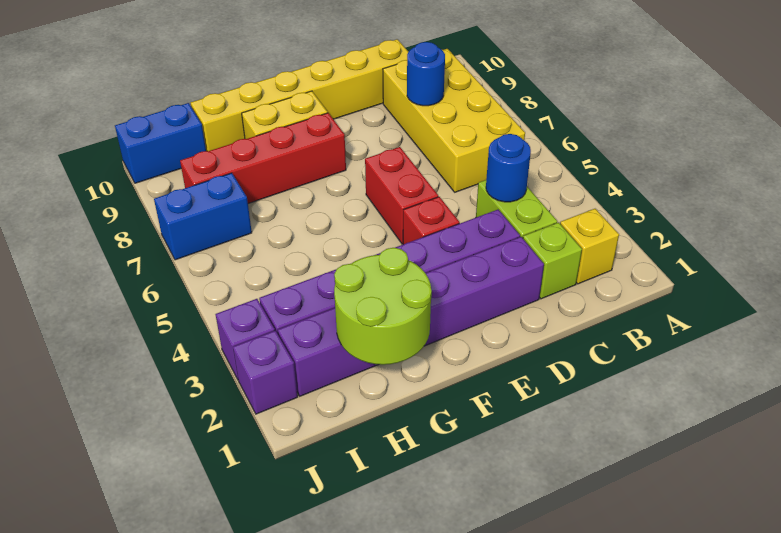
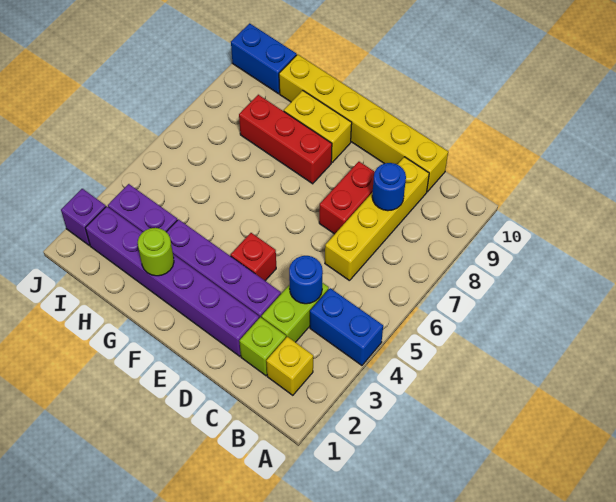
yellow 2x4 brick [383,49,525,192] -> yellow 1x4 brick [325,157,429,281]
red 1x2 brick [365,147,438,244] -> red 1x2 brick moved to [319,162,375,234]
red 1x4 brick [180,113,346,204] -> red 1x3 brick [239,95,332,184]
lime 2x2 round brick [334,248,432,365] -> lime 1x1 round brick [138,228,174,276]
blue 1x2 brick [154,173,252,260] -> blue 1x2 brick moved to [310,288,383,365]
purple 1x1 brick [216,299,275,379] -> none

